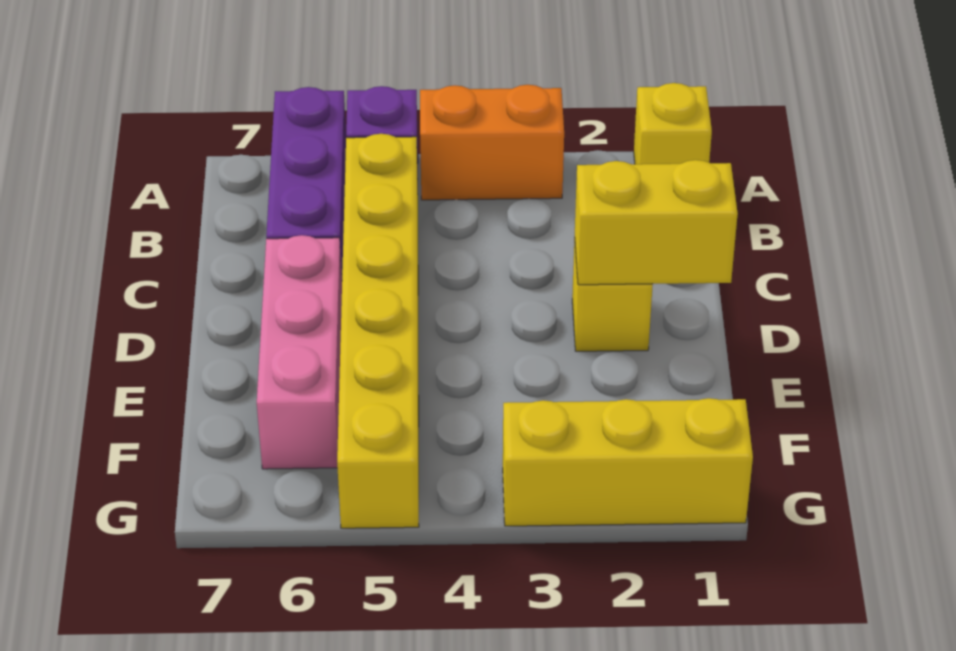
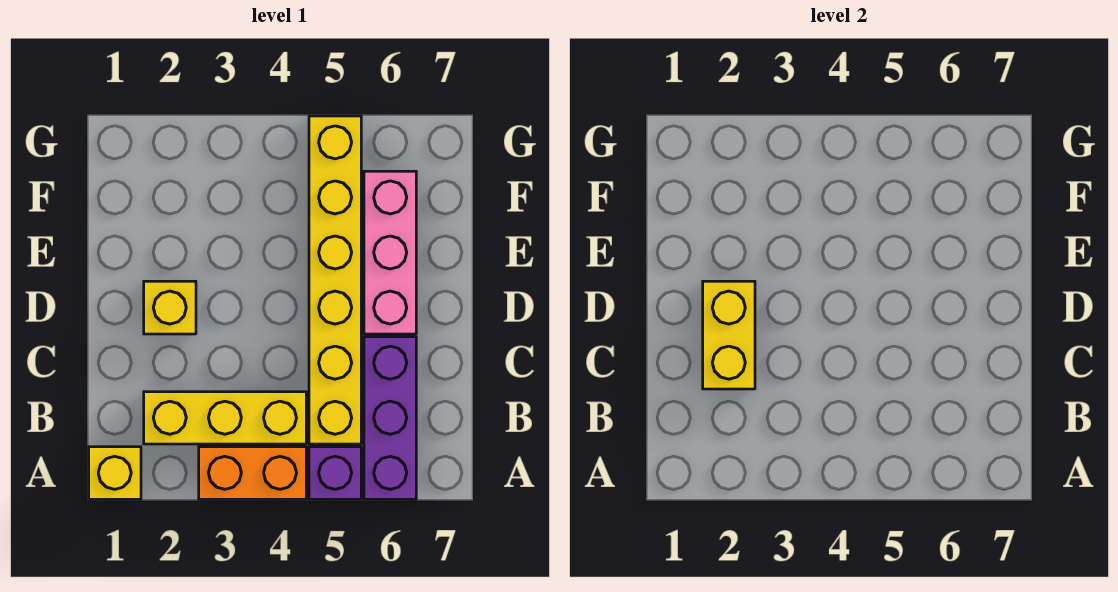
yellow 1x2 brick [575,160,738,285] -> yellow 1x2 brick turned to [703,281,755,389]
yellow 1x3 brick [503,398,753,526] -> yellow 1x3 brick moved to [144,392,306,444]

